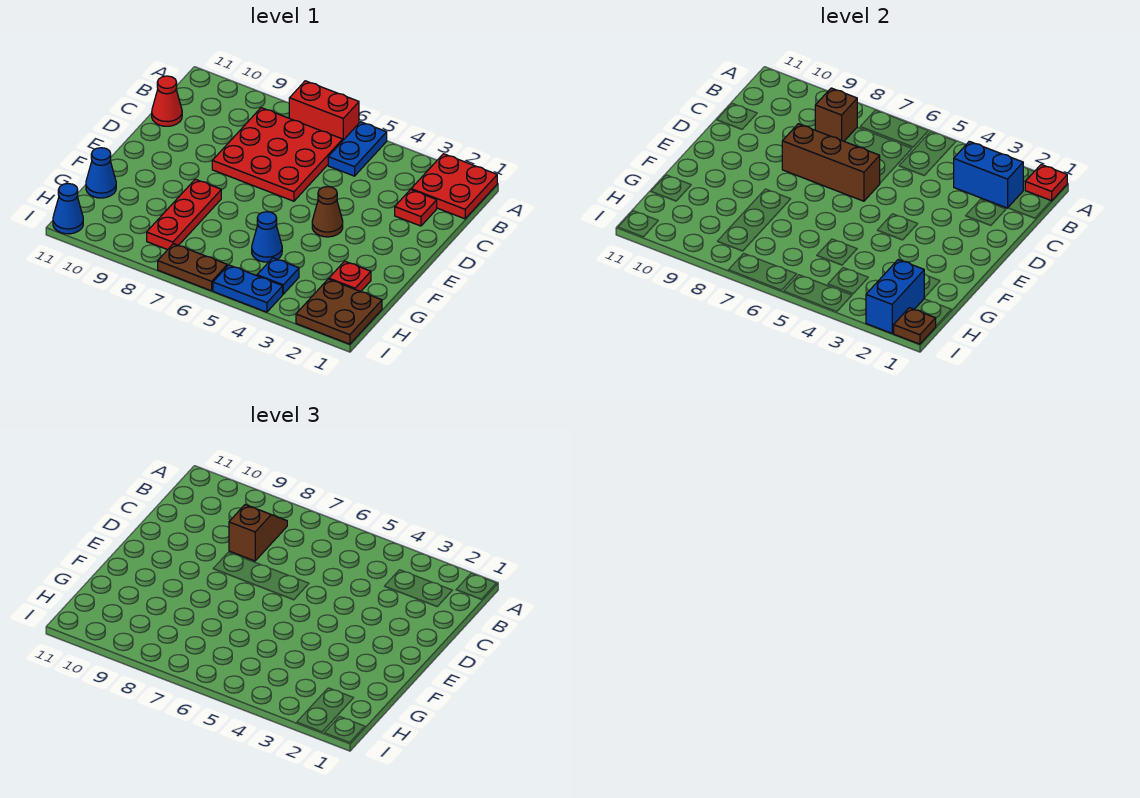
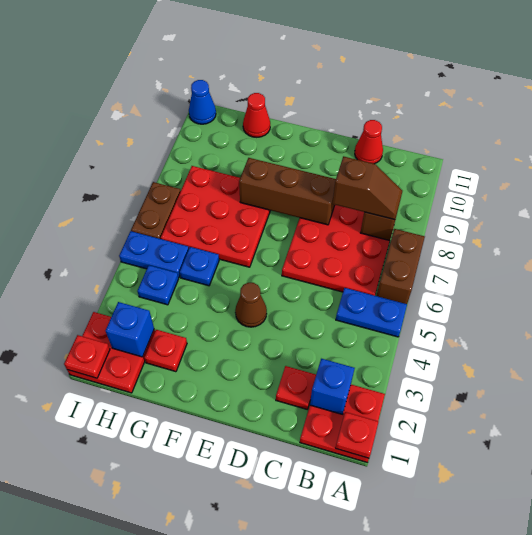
red 1x2 brick [289,81,359,140] -> brown 1x2 brick [377,229,425,304]
blue 1x2 brick [954,141,1023,208] -> blue 1x1 brick [310,359,355,414]
brown 1x3 brick [782,124,880,201] -> brown 1x3 brick turned to [239,158,336,225]
red 1x3 plate [147,179,221,250] -> red 3x3 plate [161,166,271,267]
blue 1x1 cone [252,212,282,262] -> blue 1x1 plate [180,247,219,286]
blue 1x1 cone [86,148,116,198] -> red 1x1 cone [243,93,270,137]
brown 2x2 plate [296,279,382,344] -> red 2x2 plate [67,312,155,393]
blue 1x2 brick [866,260,924,333] -> blue 1x1 brick [105,302,154,357]
brown 1x1 plate [894,308,936,344] -> red 1x1 plate [64,335,110,378]
blue 1x2 plate [213,265,283,312] -> blue 1x2 plate turned to [119,231,189,278]

